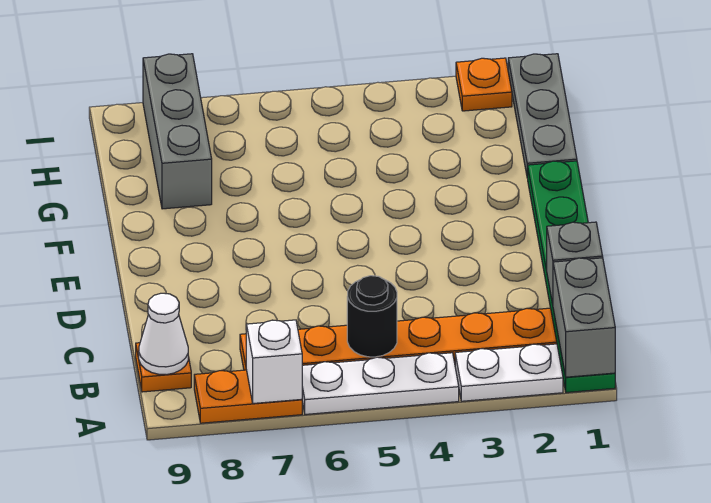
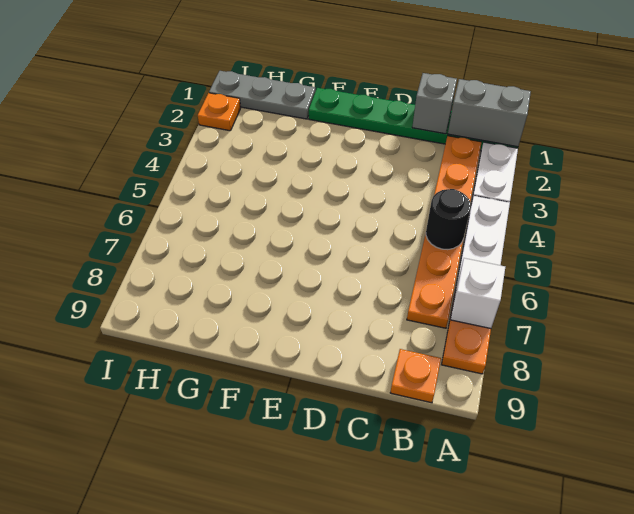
white 1x1 cone [139,293,188,375] -> none
grey 1x3 brick [143,54,212,209] -> none

